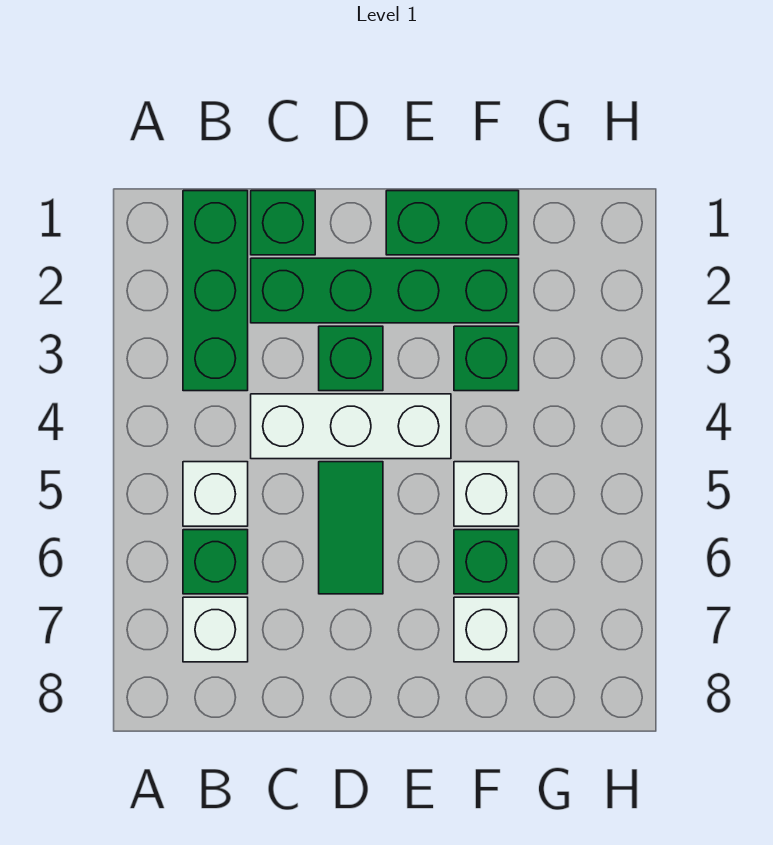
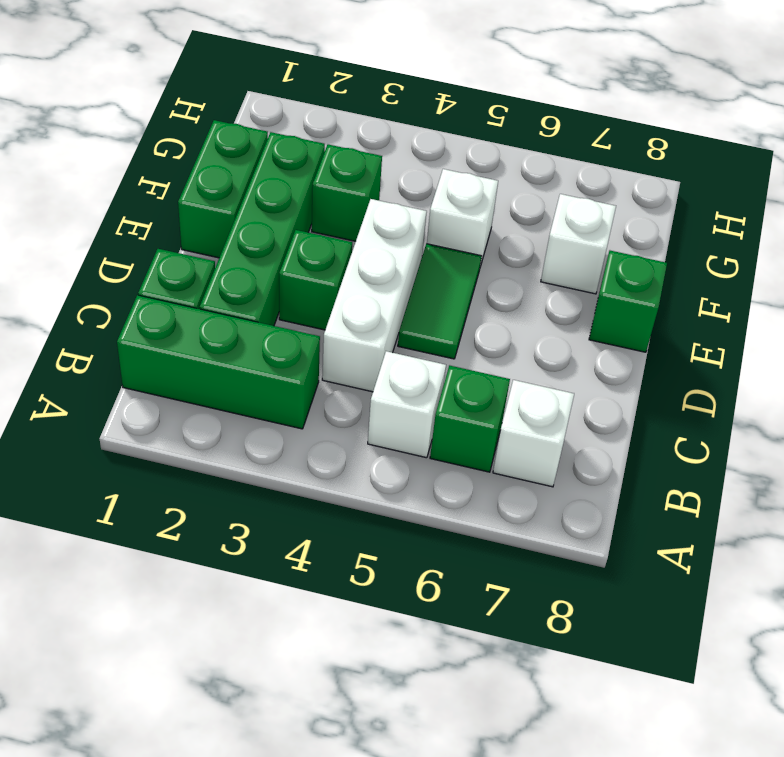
green 1x2 tile [319,462,383,594] -> green 1x2 tile turned to [398,244,481,359]
green 1x1 brick [454,530,519,594] -> green 1x1 brick moved to [589,251,667,352]

